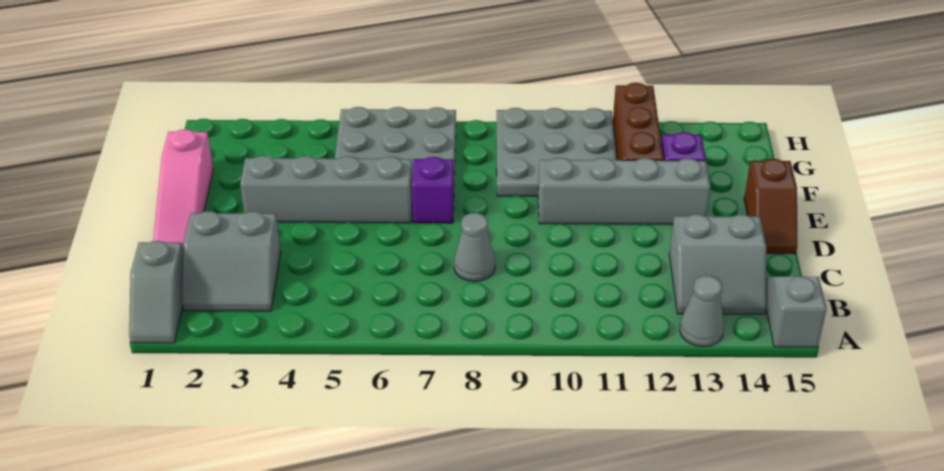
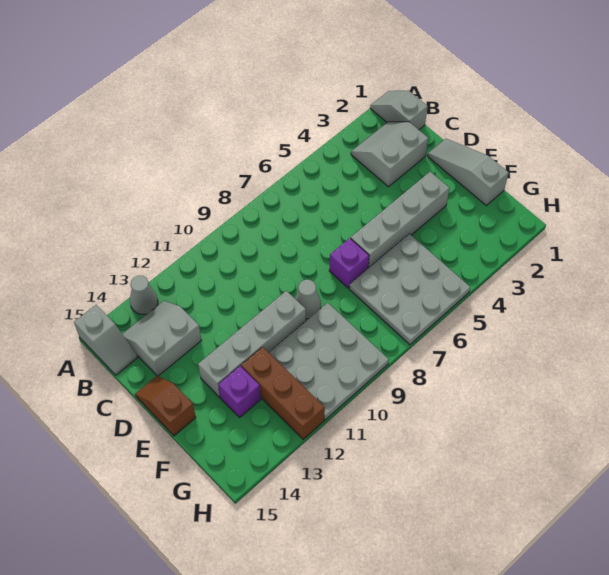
grey 1x1 cone [454,213,495,281] -> grey 1x1 cone moved to [295,280,321,319]
pink 1x3 slope [153,129,213,249] -> grey 1x3 slope [428,139,509,205]

